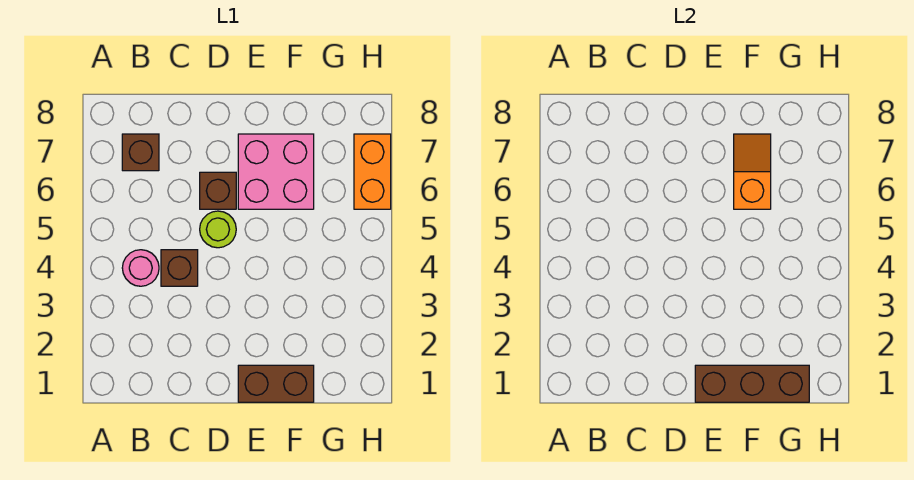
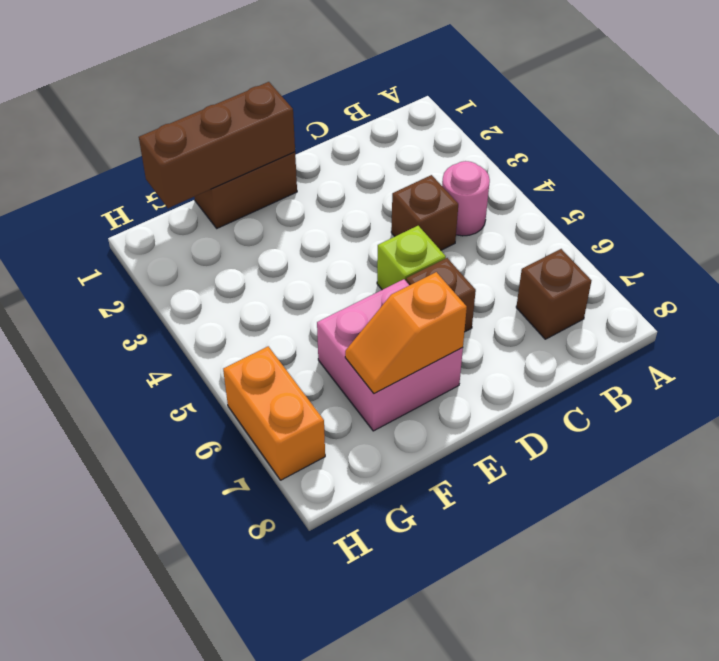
lime 1x1 round brick [200,211,236,248] -> lime 1x1 brick [377,226,446,290]
orange 1x2 slope [734,134,771,209] -> orange 1x2 slope turned to [345,272,467,394]

